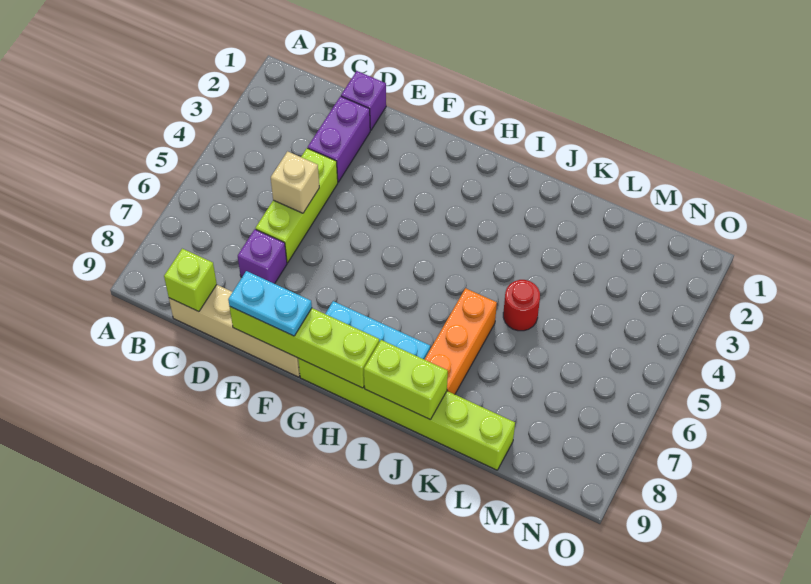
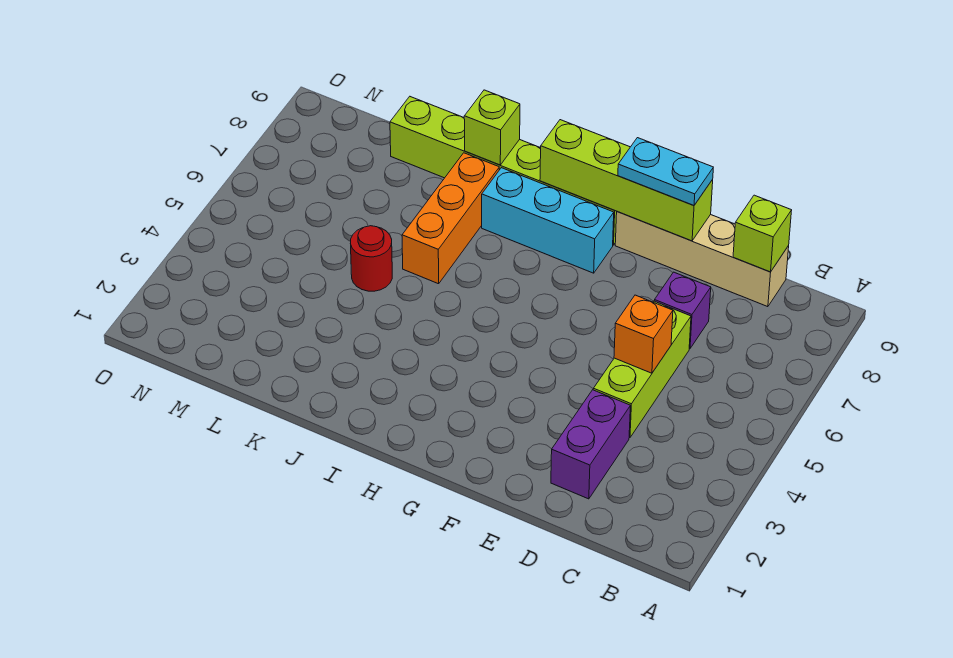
purple 1x1 brick [341,71,386,130] -> none
tan 1x1 brick [271,151,319,213] -> orange 1x1 brick [614,295,673,373]
lime 1x2 brick [364,340,448,420] -> lime 1x1 brick [464,90,520,165]

